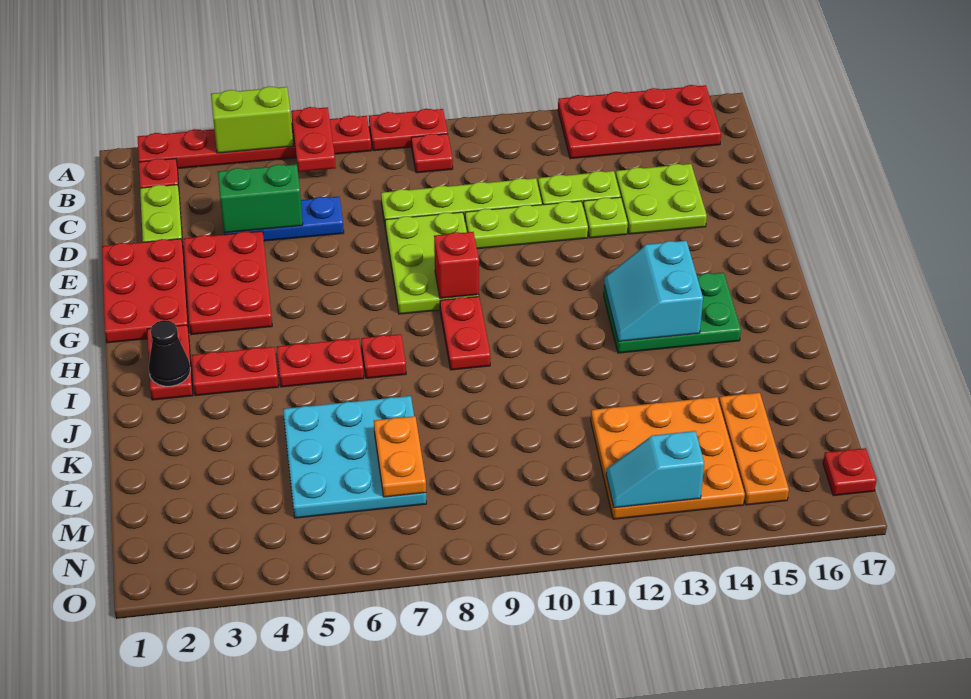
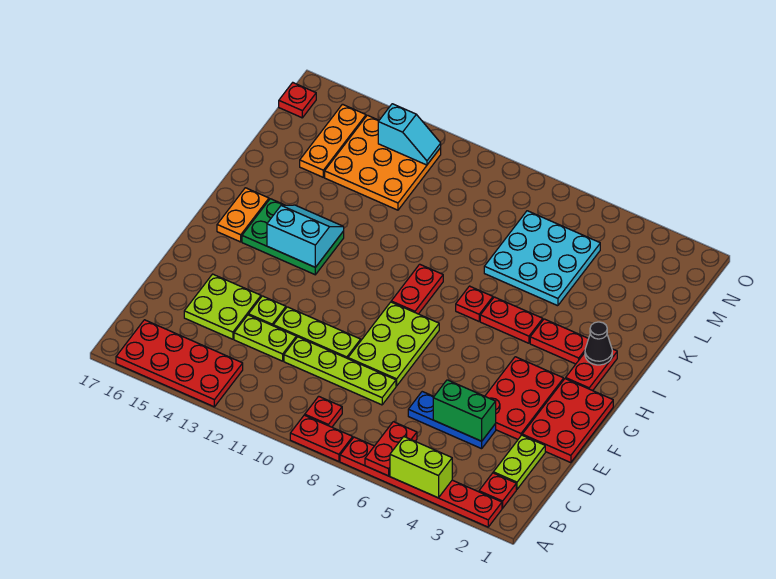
red 1x1 brick [434,232,479,298] -> none
cyan 2x2 slope [604,241,703,341] -> cyan 2x2 slope turned to [267,205,344,267]
orange 1x2 plate [374,416,426,497] -> orange 1x2 plate moved to [217,188,269,242]

